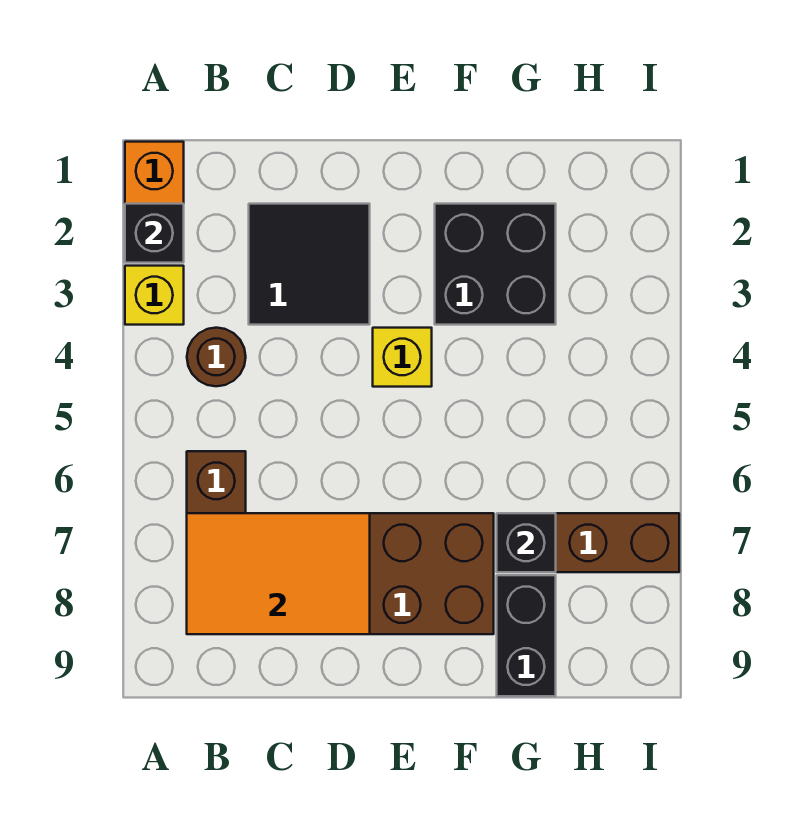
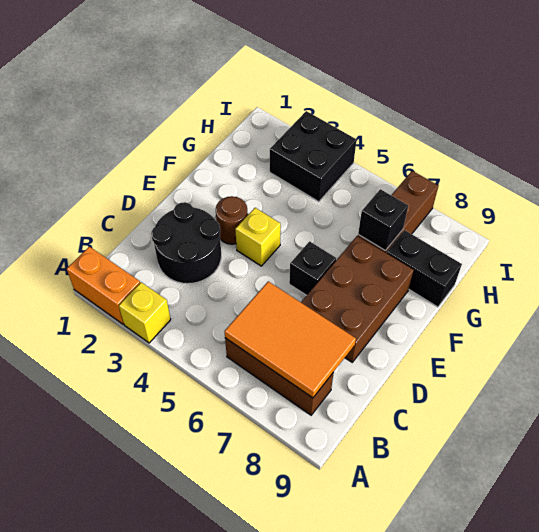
black 1x1 brick [125,204,184,263] -> black 1x1 brick moved to [289,241,336,295]
brown 1x1 round brick [187,328,246,386] -> brown 1x1 round brick moved to [216,196,248,244]
orange 2x3 tile [187,513,370,634] -> orange 2x3 tile turned to [224,281,356,398]
black 2x2 tile [249,204,370,325] -> black 2x2 round brick [151,202,221,284]
black 2x2 brick [435,204,556,325] -> black 2x2 brick moved to [270,111,357,202]

